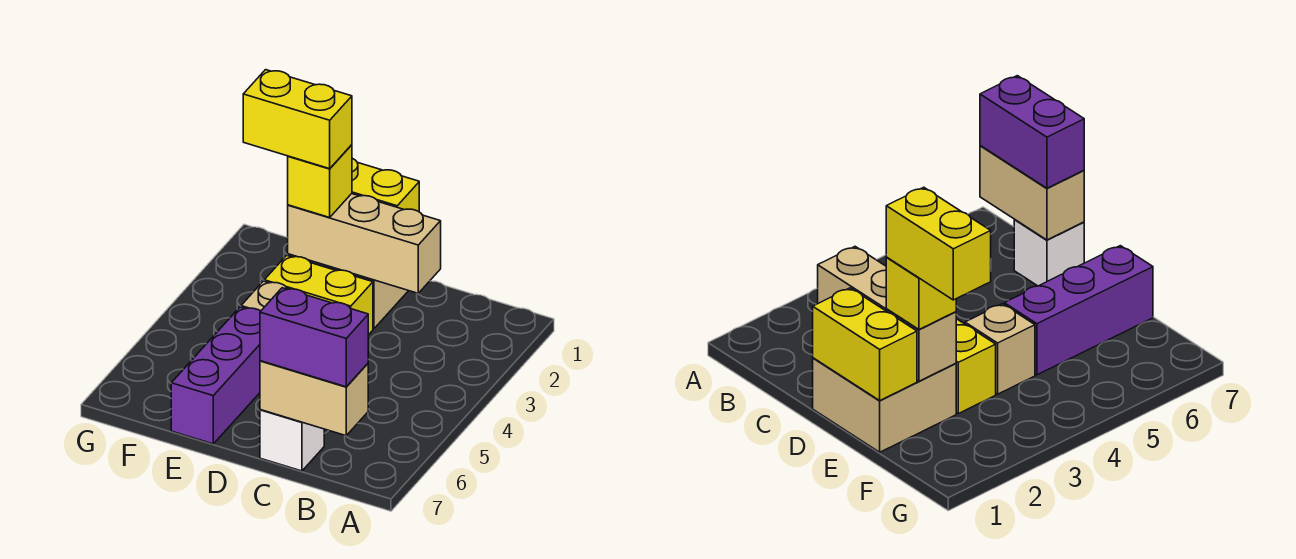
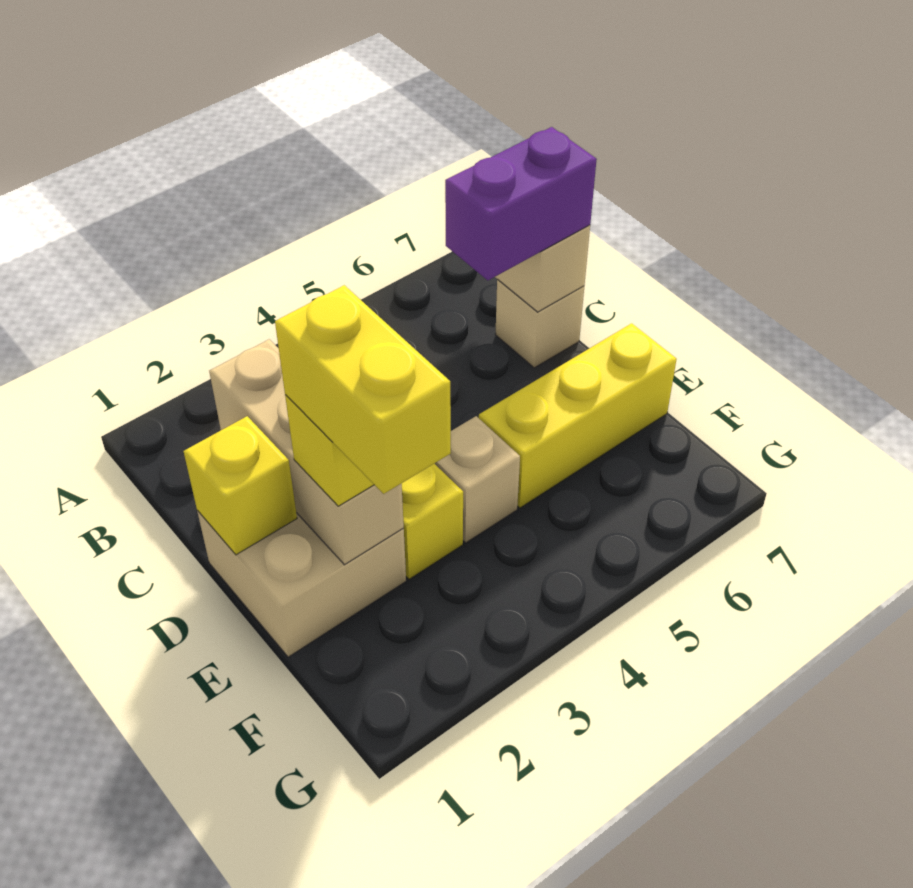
purple 1x2 brick [260,288,368,387] -> purple 1x2 brick turned to [445,127,597,280]
white 1x1 brick [260,410,324,471] -> tan 1x1 brick [495,279,584,368]
yellow 1x2 brick [352,158,419,212] -> yellow 1x1 brick [184,416,297,555]
purple 1x3 brick [171,307,261,444] -> yellow 1x3 brick [479,323,677,508]

